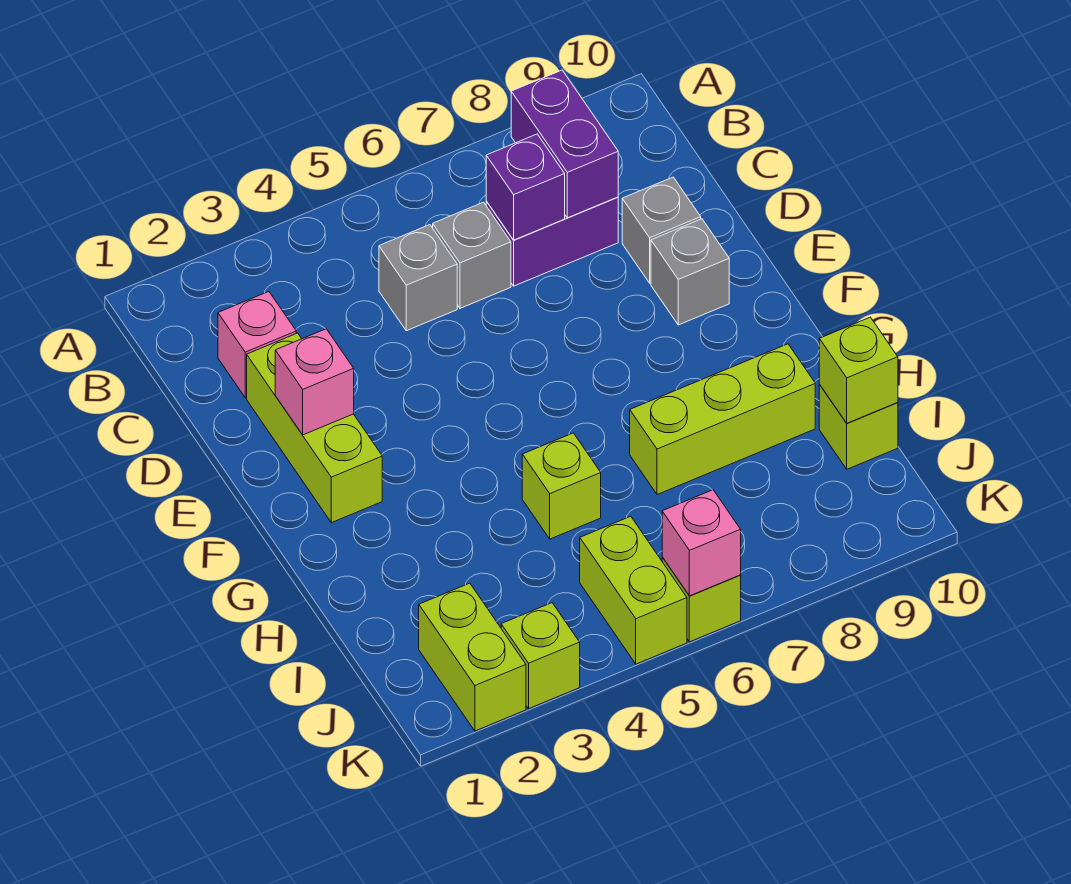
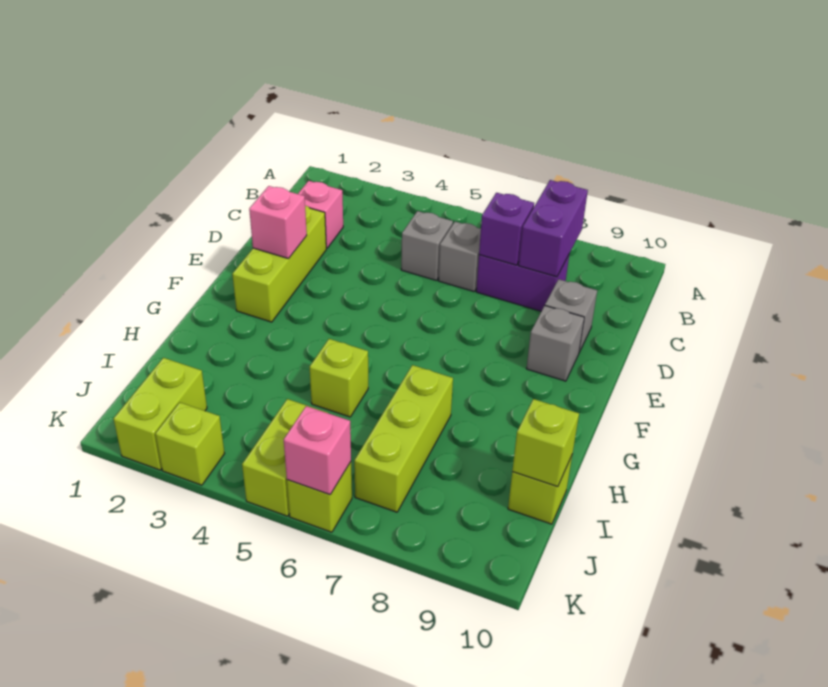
lime 1x3 brick [630,344,815,495] -> lime 1x3 brick turned to [354,365,453,512]

